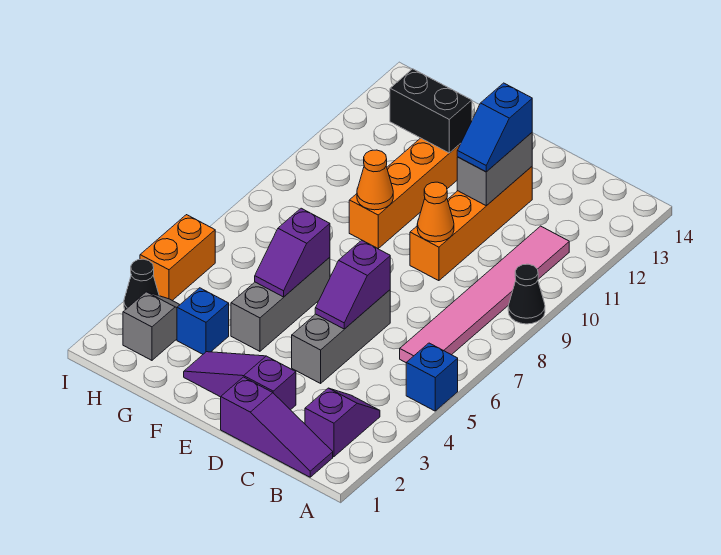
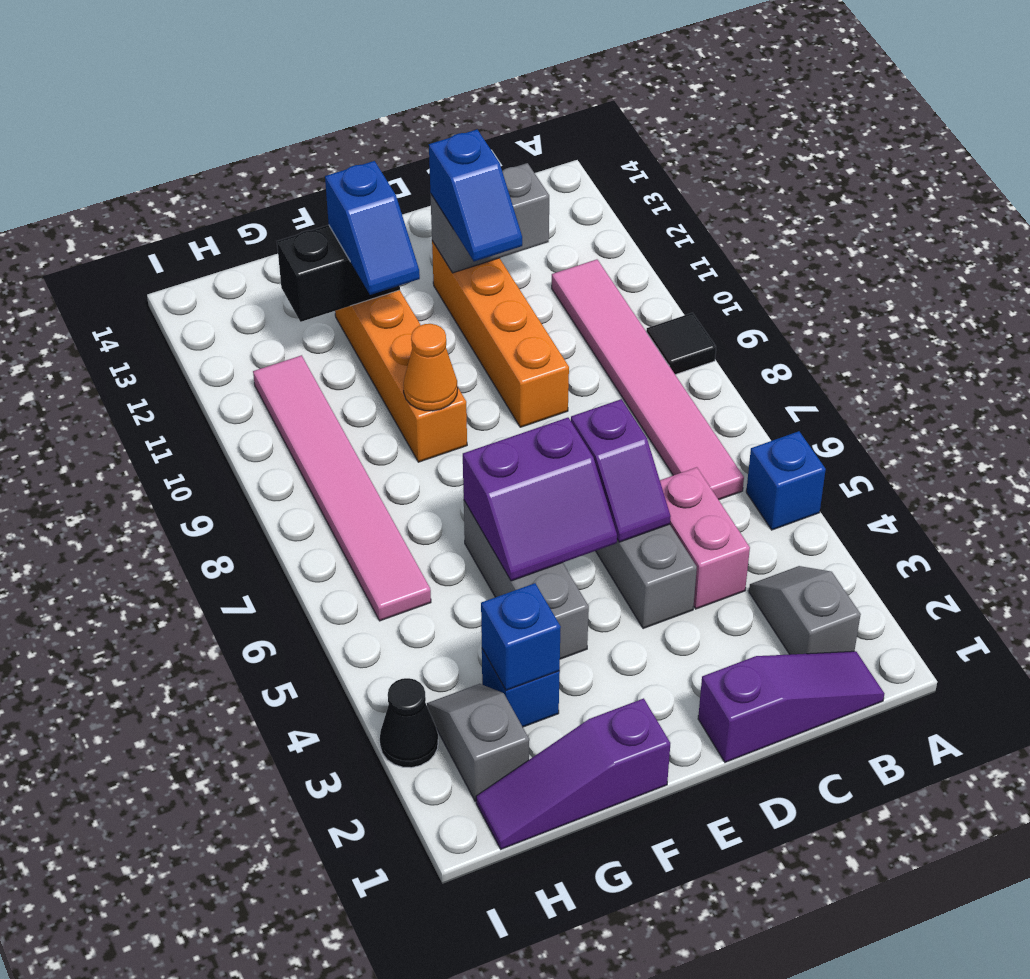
black 1x1 cone [508,264,545,324] -> black 1x1 tile [646,313,716,375]
purple 1x2 slope [305,388,380,457] -> grey 1x2 slope [749,566,861,654]
none -> pink 1x2 brick [660,467,750,609]
purple 1x3 slope [184,352,296,410] -> purple 1x3 slope moved to [476,698,670,849]
orange 1x1 cone [417,182,454,242] -> none
grey 1x2 brick [457,133,532,206] -> grey 1x2 brick turned to [430,163,549,273]
purple 1x2 slope [255,208,330,297] -> purple 2x2 slope [463,418,617,581]
none -> blue 1x2 slope [325,161,420,295]
none -> blue 1x1 brick [481,583,561,690]
none -> pink 1x6 tile [253,355,431,621]
orange 1x2 brick [140,215,215,301] -> none

